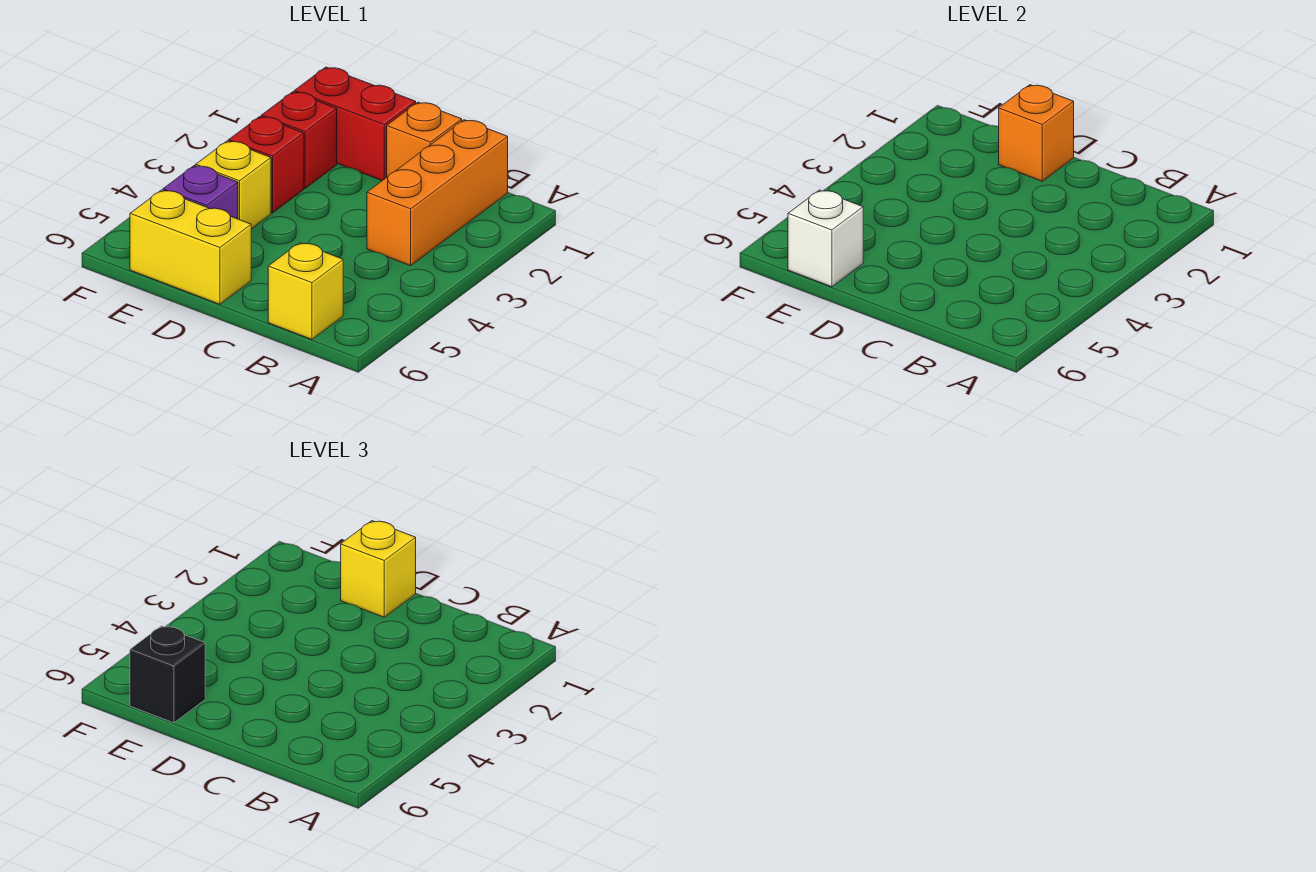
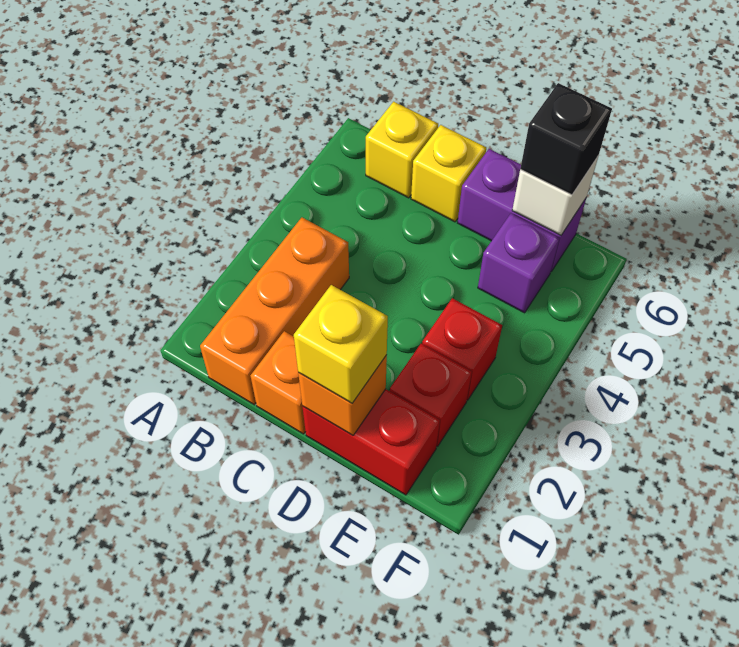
yellow 1x2 brick [130,190,251,304] -> purple 1x2 brick [458,149,586,272]
yellow 1x1 brick [196,141,271,229] -> yellow 1x1 brick moved to [411,125,486,222]

